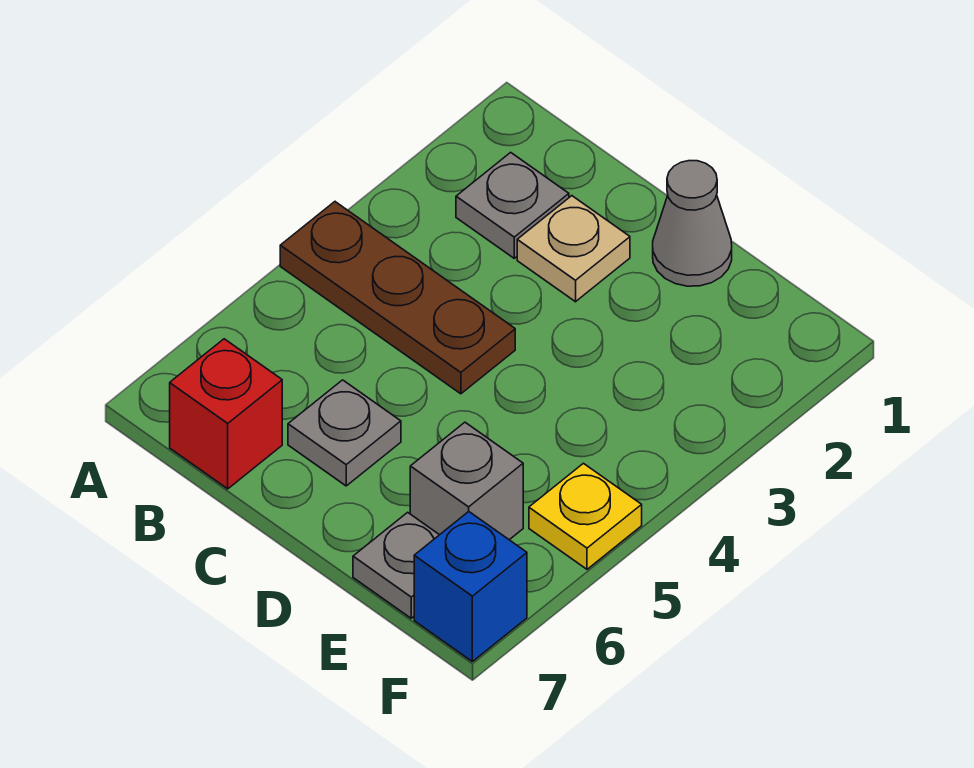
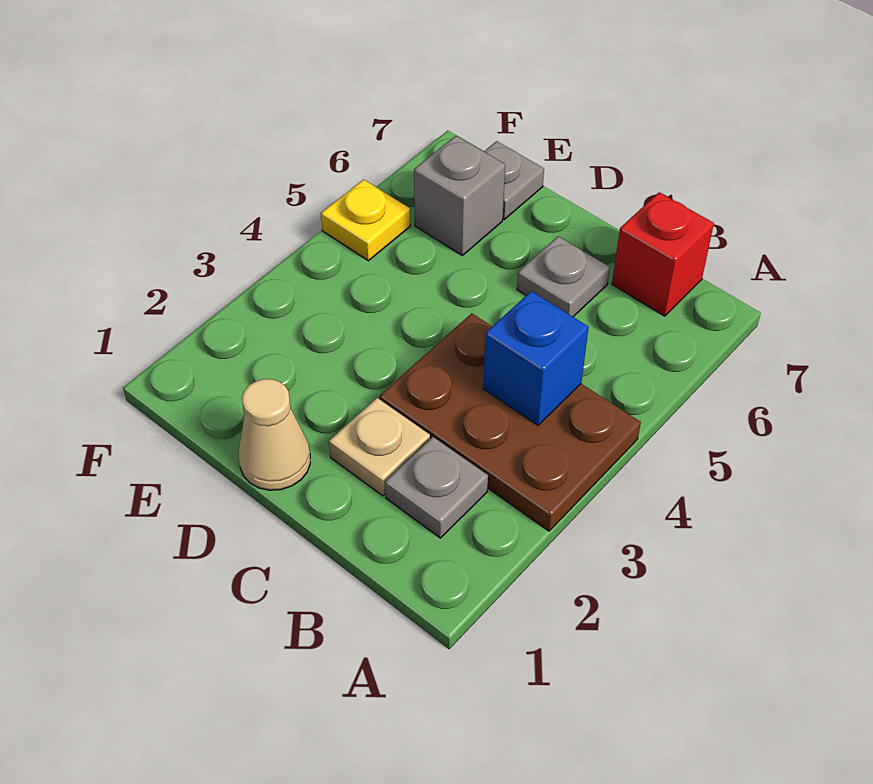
brown 1x3 plate [280,202,515,394] -> brown 2x3 plate [380,313,641,531]
grey 1x1 cone [653,161,732,286] -> tan 1x1 cone [239,379,310,490]
blue 1x1 brick [414,512,527,662] -> blue 1x1 brick moved to [483,291,589,425]

